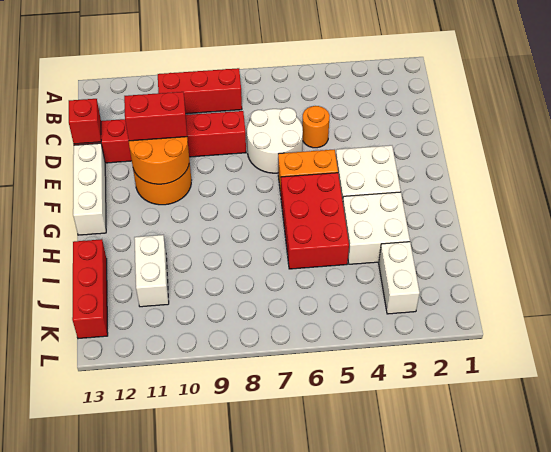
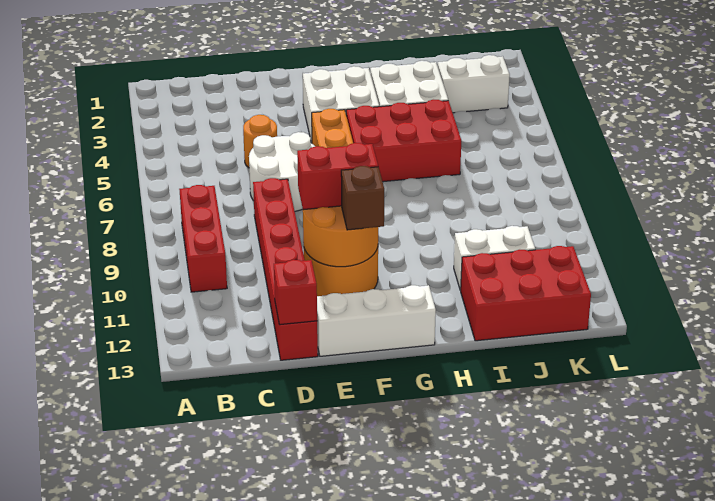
red 1x2 brick [124,92,187,141] -> red 1x2 brick turned to [297,143,378,210]
none -> brown 1x1 brick [341,166,384,230]
red 1x3 brick [72,239,108,339] -> red 2x3 brick [460,246,591,341]

